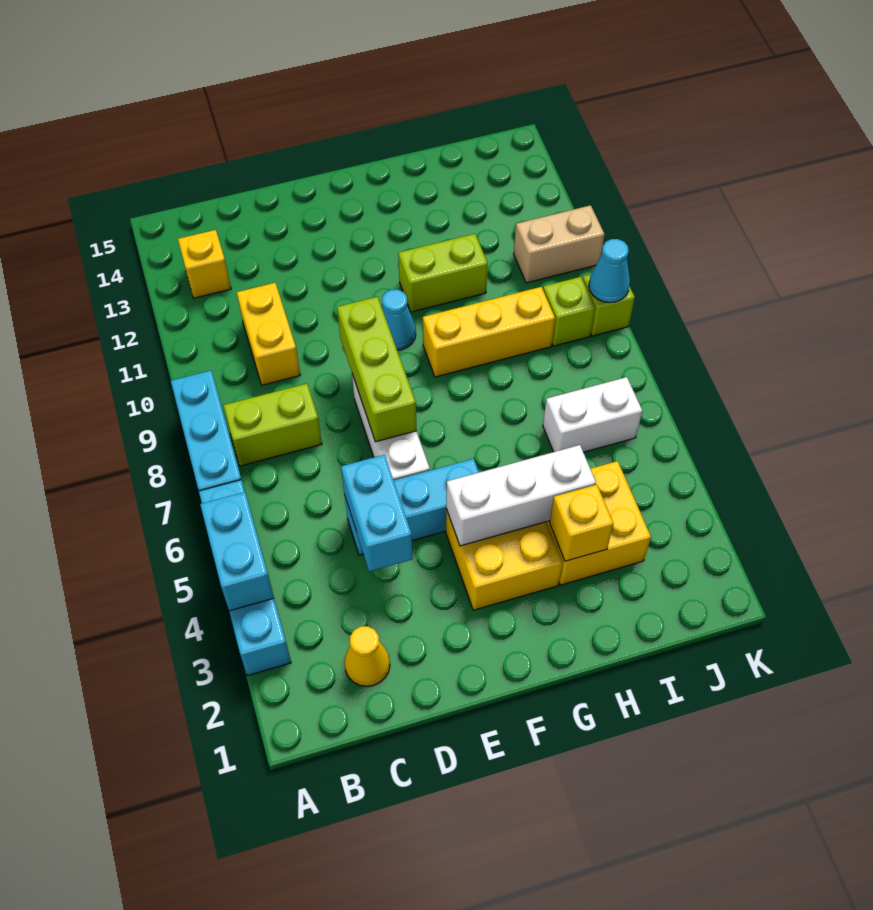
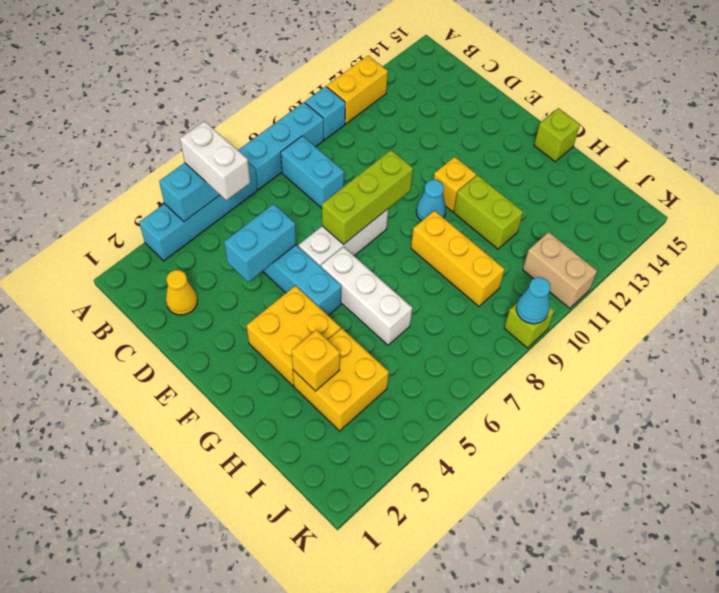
none -> cyan 1x1 brick [305,86,345,140]
lime 1x2 brick [223,384,322,466] -> cyan 1x2 brick [281,136,344,208]
yellow 1x1 brick [178,230,231,298] -> yellow 1x1 brick moved to [434,157,476,212]
yellow 1x2 brick [237,283,300,385] -> yellow 1x2 brick moved to [327,56,388,124]
white 1x3 brick [446,445,596,546] -> white 1x3 brick moved to [321,247,412,345]
white 1x2 brick [543,377,642,452] -> white 1x2 brick moved to [180,121,250,200]
lime 1x1 brick [543,277,595,346] -> lime 1x1 brick moved to [534,108,580,162]

